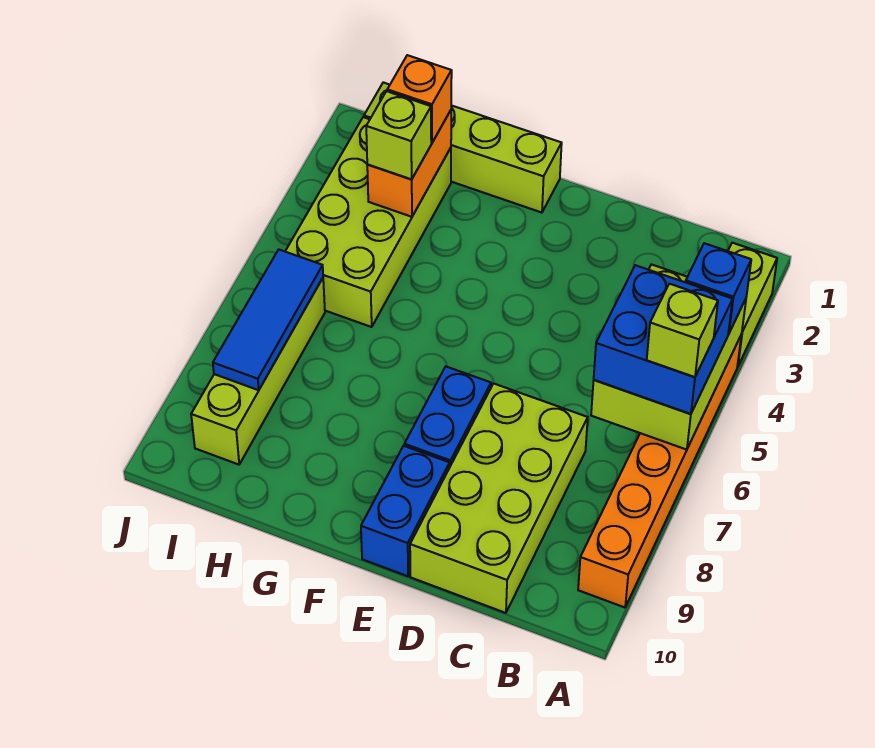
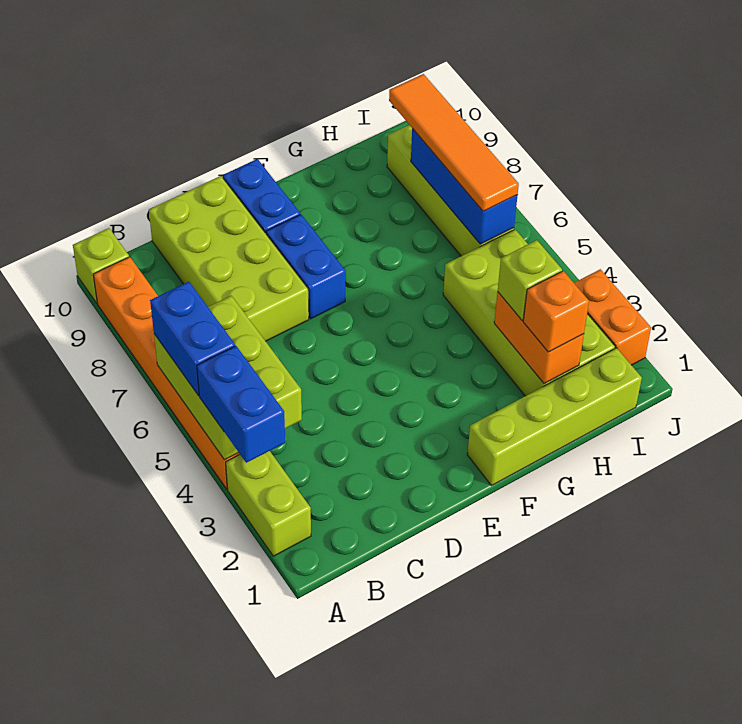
blue 1x1 brick [686,243,751,334] -> blue 1x2 brick [197,346,285,463]
blue 2x2 brick [594,265,733,414] -> blue 1x2 brick [150,282,235,396]
lime 1x1 brick [647,284,718,377] -> lime 1x1 brick moved to [73,228,129,303]
blue 1x3 tile [213,250,323,390] -> blue 1x3 brick [411,129,518,244]
none -> orange 1x4 tile [389,74,519,211]
none -> orange 1x2 brick [574,269,651,365]

